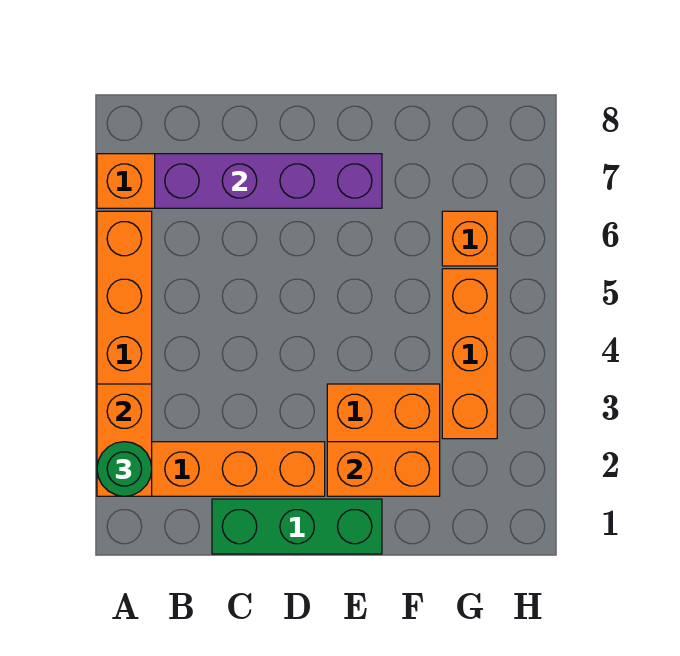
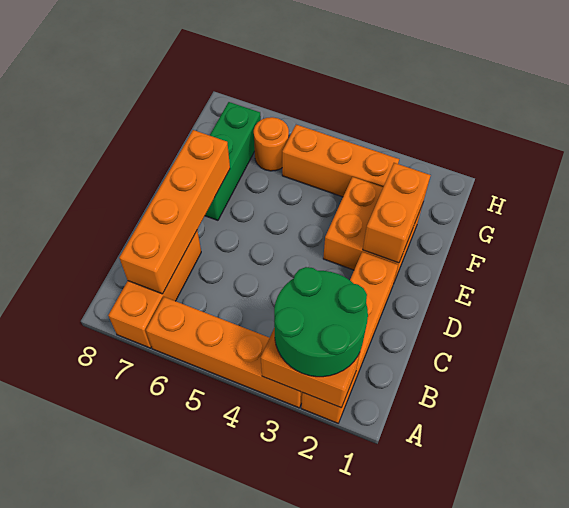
green 1x1 round brick [97,442,152,496] -> green 2x2 round brick [274,267,368,377]
purple 1x4 brick [155,154,382,208] -> orange 1x4 brick [119,130,230,294]
green 1x3 brick [212,499,382,554] -> green 1x3 brick moved to [205,102,261,220]
orange 1x1 brick [442,211,497,266] -> orange 1x1 round brick [254,117,289,171]

